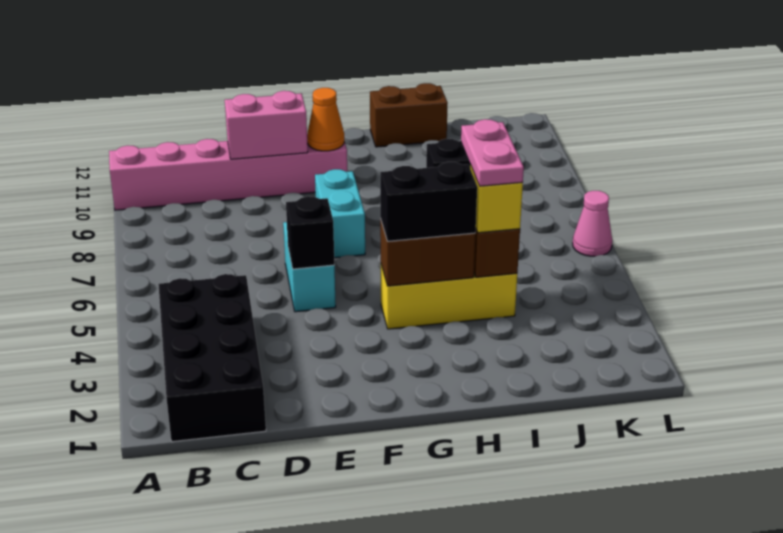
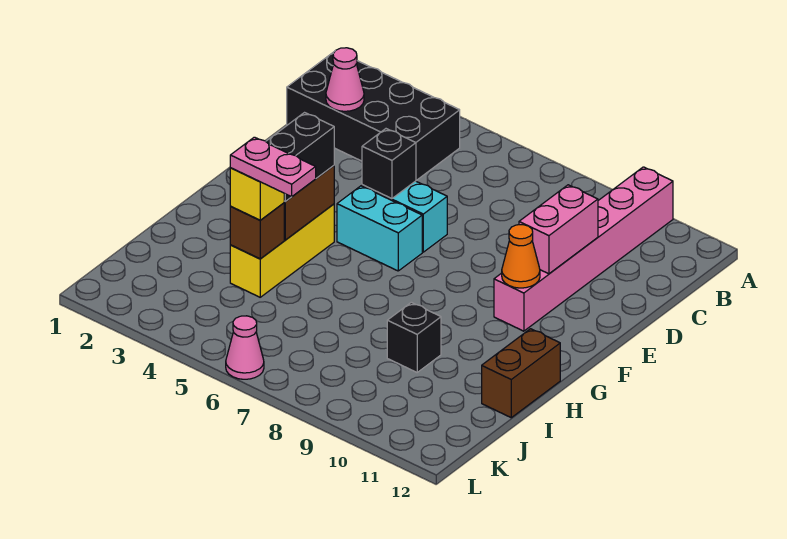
none -> pink 1x1 cone [326,48,364,111]
cyan 1x2 brick [315,169,365,258] -> cyan 1x2 brick moved to [337,186,422,271]

